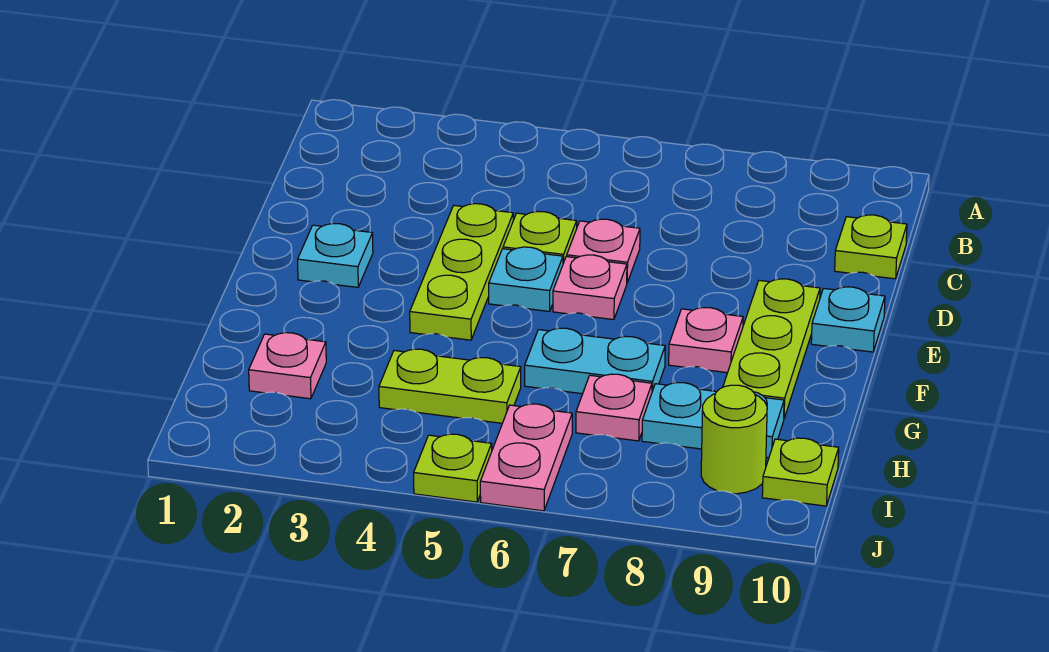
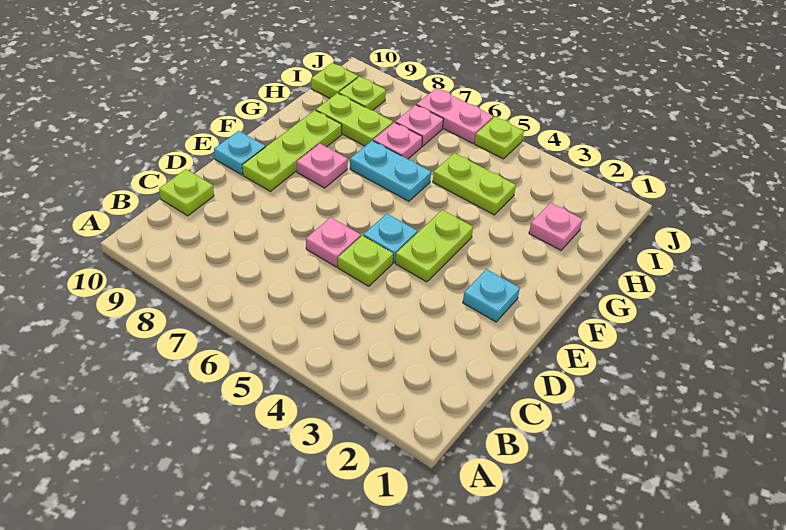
lime 1x3 plate [410,204,513,340] -> lime 1x2 plate [395,210,473,282]
pink 1x1 plate [553,255,627,320] -> pink 1x1 plate moved to [395,105,443,146]
cyan 1x2 plate [642,383,784,458] -> lime 1x2 plate [316,93,393,146]
pink 1x2 plate [480,404,572,511] -> pink 1x2 plate turned to [417,88,493,143]
lime 1x1 round brick [701,385,767,494] -> lime 1x1 plate [339,77,386,110]

